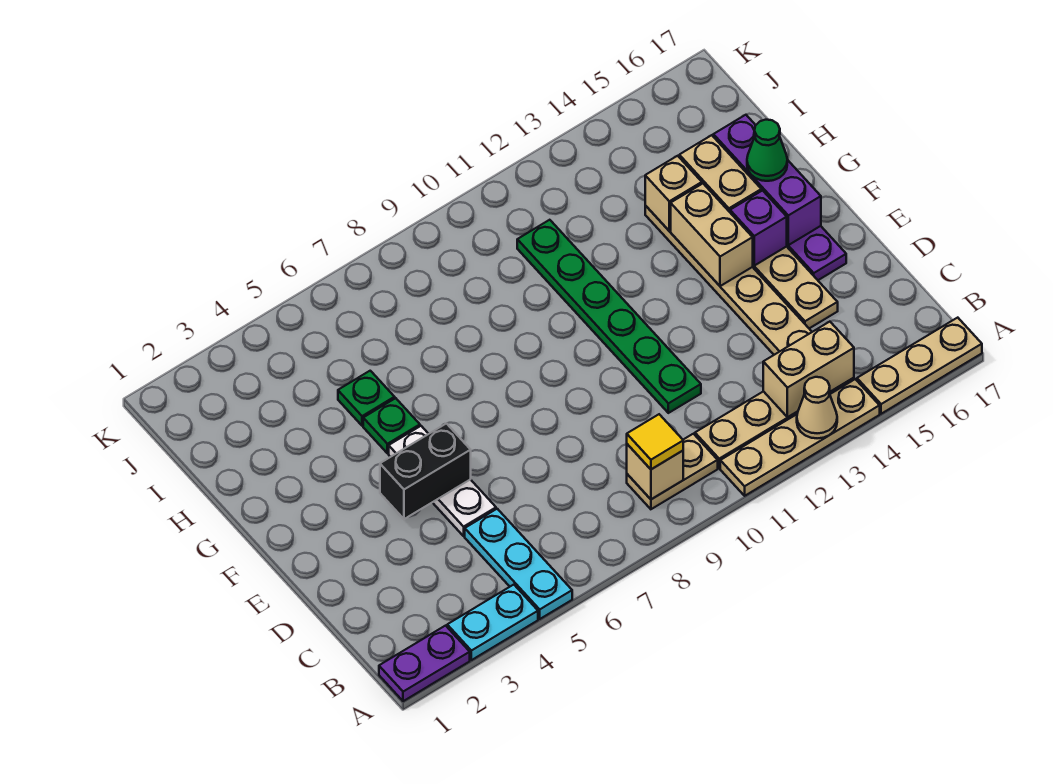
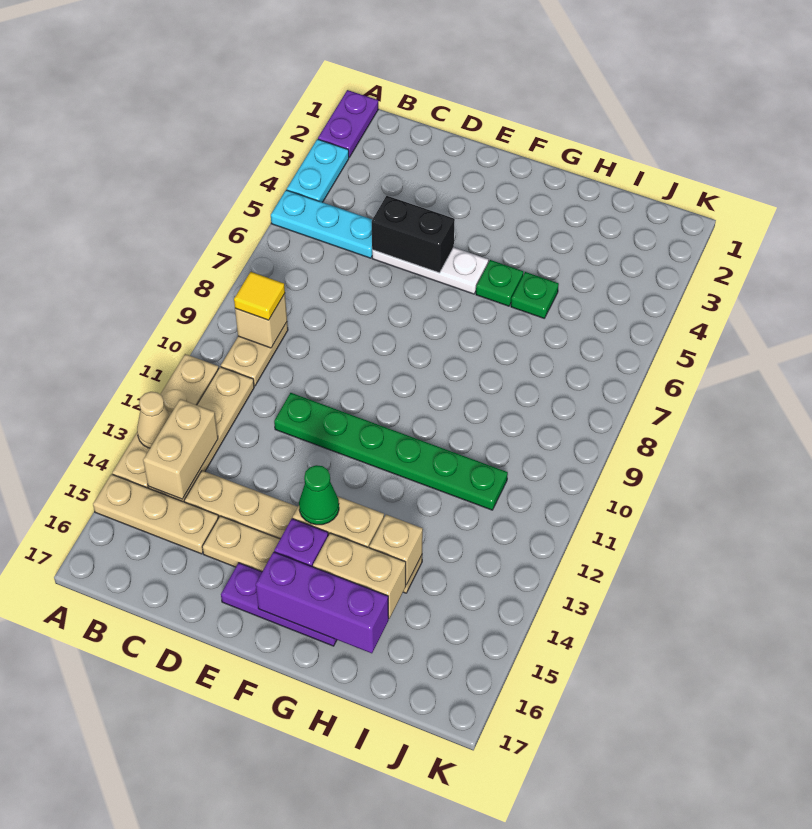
tan 1x3 plate [857,318,982,414] -> tan 1x3 plate turned to [93,474,218,554]
black 1x2 brick [380,423,471,519] -> black 1x2 brick turned to [372,196,455,273]
green 1x1 cone [747,120,787,181] -> green 1x1 cone moved to [299,465,339,525]

